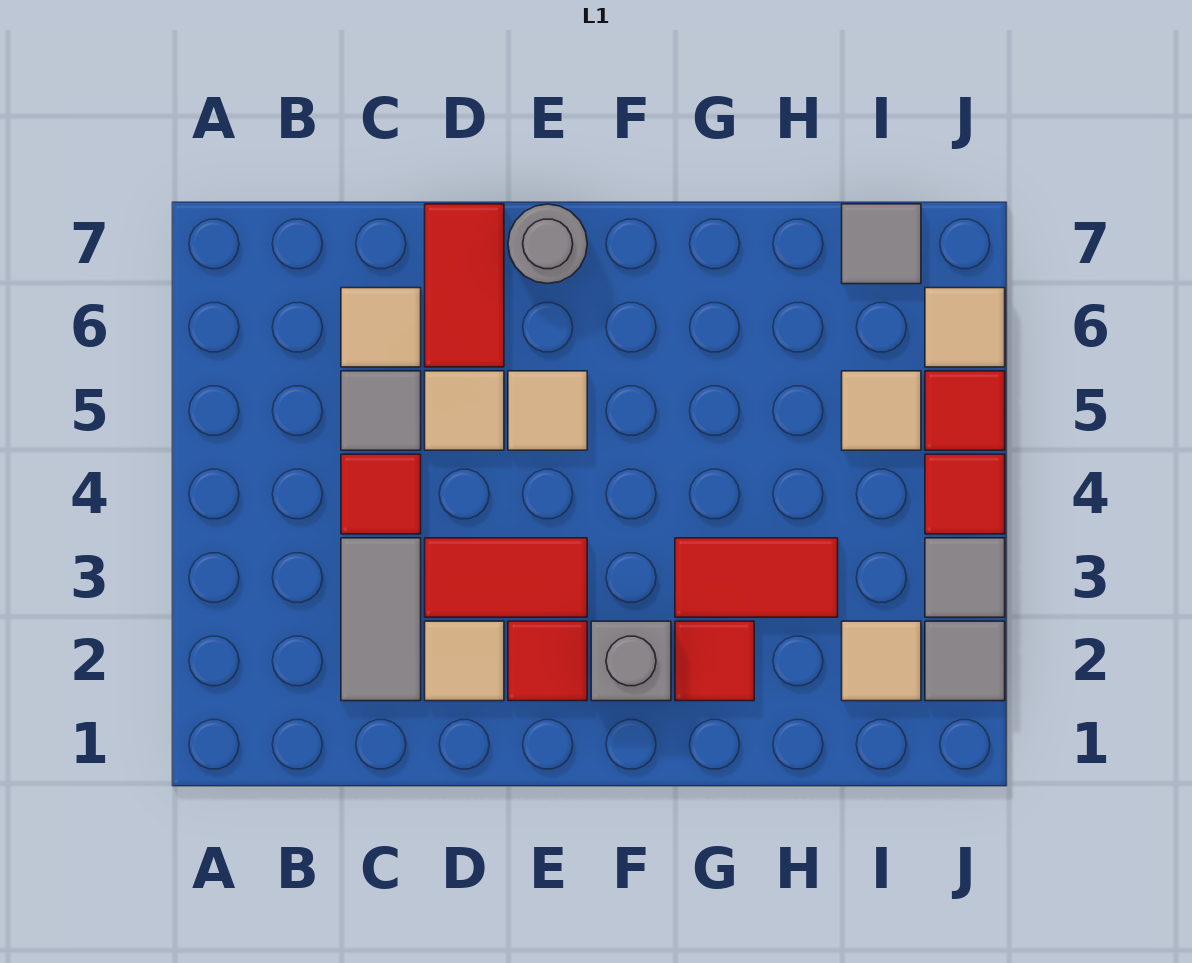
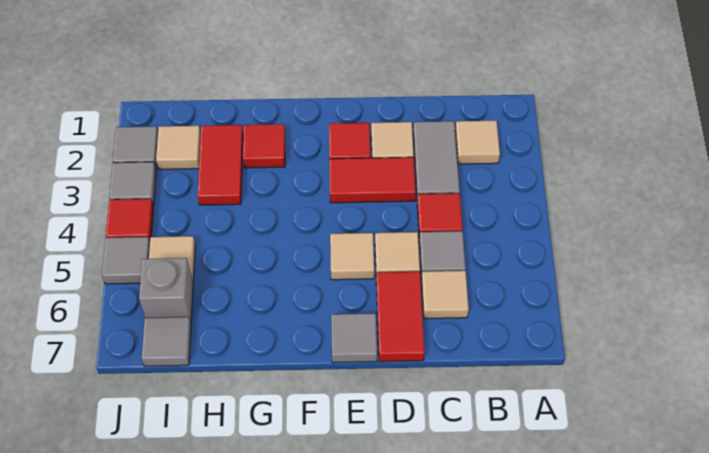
grey 1x1 round brick [508,204,587,284] -> grey 1x1 tile [331,314,377,363]
grey 1x1 brick [591,621,671,701] -> grey 1x1 brick moved to [139,258,193,322]
red 1x2 tile [675,538,838,617] -> red 1x2 tile turned to [198,125,243,205]
red 1x1 tile [925,371,1005,450] -> grey 1x1 tile [102,237,150,284]
tan 1x1 tile [925,288,1005,367] -> tan 1x1 tile moved to [455,121,500,164]

